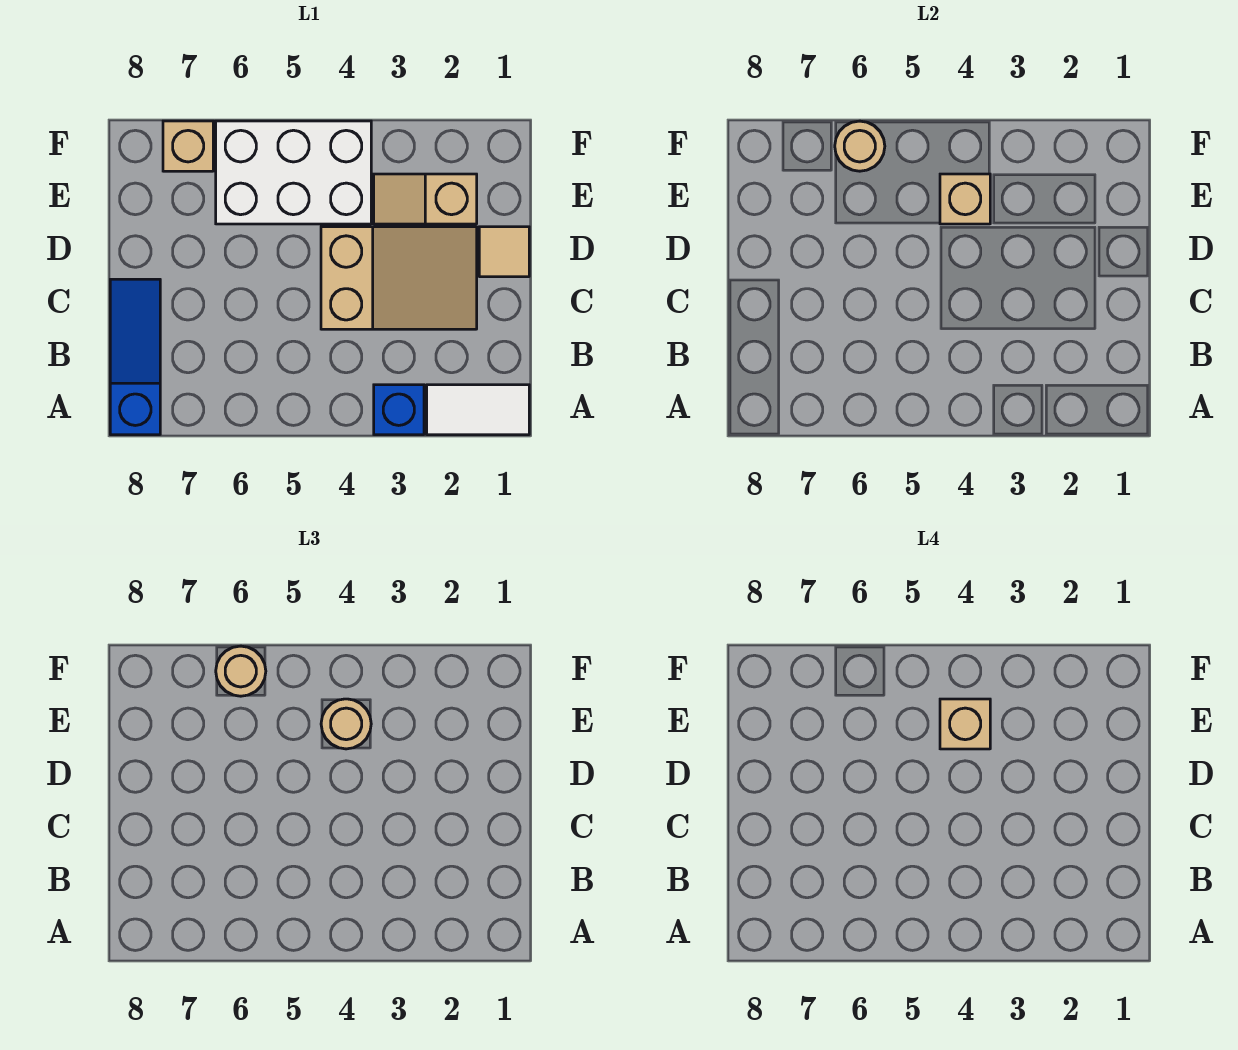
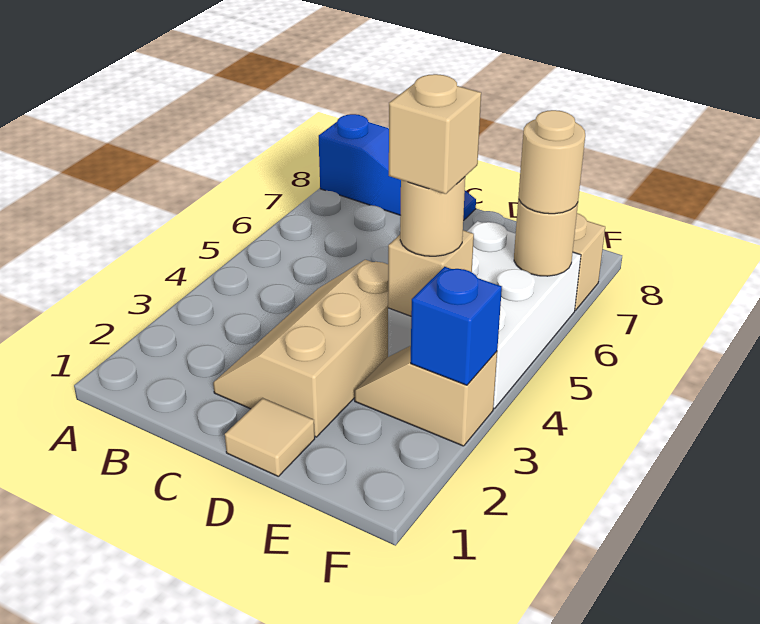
white 1x2 tile [427,385,529,435] -> none
blue 1x1 brick [374,385,424,435] -> blue 1x1 brick moved to [411,267,502,385]
tan 2x3 slope [321,227,477,329] -> tan 2x3 slope turned to [213,260,388,437]
tan 1x2 slope [374,174,477,224] -> tan 1x2 slope turned to [354,346,497,446]

